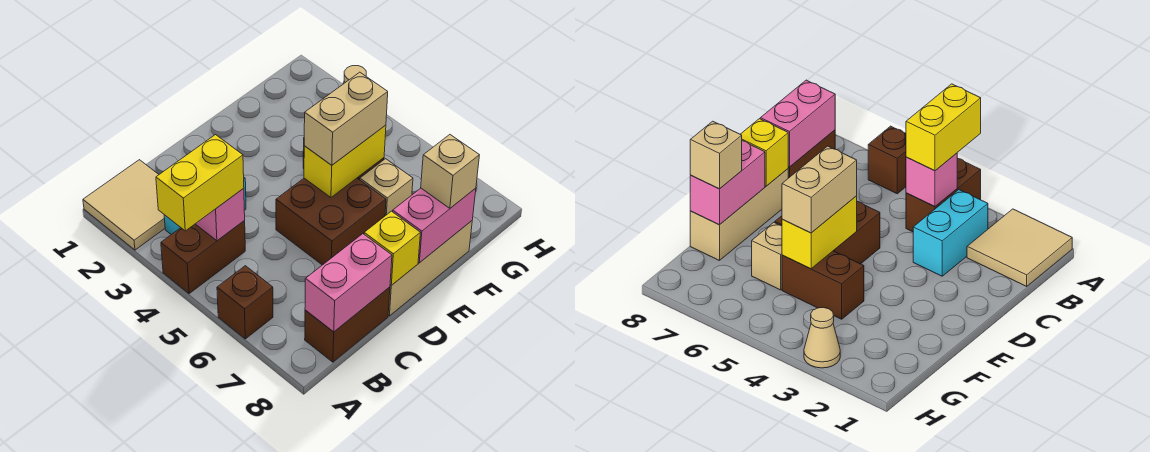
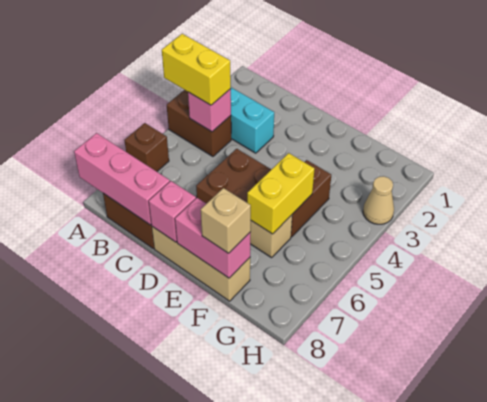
tan 2x2 tile [83,160,165,250] -> none
pink 1x2 brick [305,234,392,332] -> pink 1x3 brick [74,133,170,225]
yellow 1x1 brick [364,211,420,285] -> pink 1x1 brick [149,181,196,242]
yellow 1x2 brick [304,125,386,197] -> yellow 1x2 brick turned to [247,153,314,234]
tan 1x2 brick [304,72,388,165] -> none

